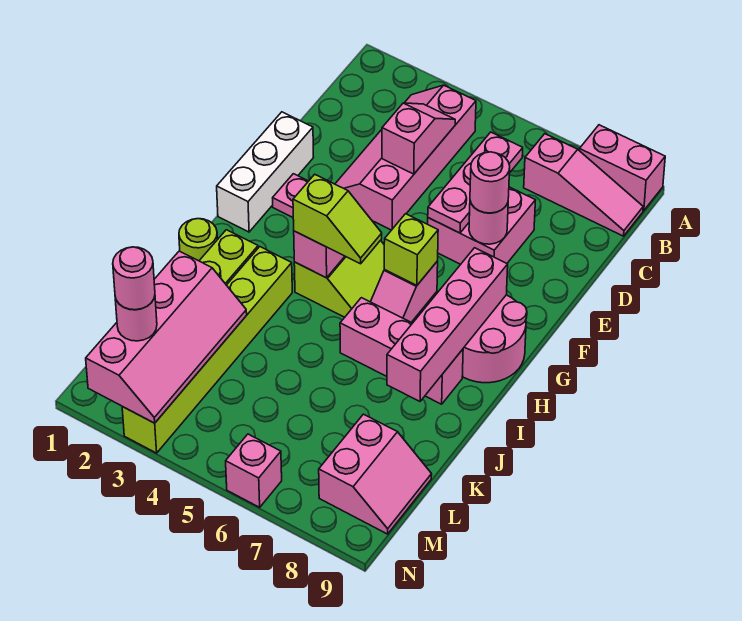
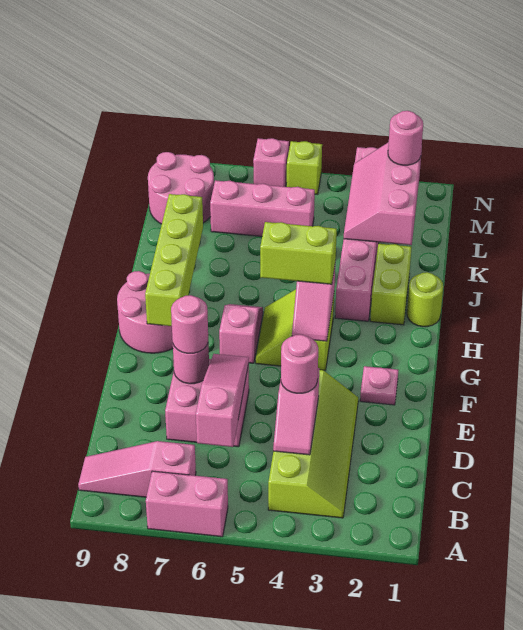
pink 1x2 brick [579,125,665,211] -> pink 1x2 brick moved to [146,471,228,537]
pink 2x4 slope [335,85,476,230] -> lime 2x4 slope [268,370,358,518]
pink 1x3 plate [428,132,523,233] -> pink 1x3 slope [196,354,249,447]
white 1x3 brick [217,112,314,232] -> none
lime 1x1 brick [384,214,438,285] -> lime 1x1 brick moved to [287,141,322,195]
pink 1x4 brick [387,248,508,401] -> lime 1x4 brick [145,194,203,326]
lime 1x2 slope [293,174,382,264] -> lime 1x2 brick [260,222,337,284]
lime 1x6 brick [122,247,292,453] -> pink 1x6 brick [335,147,379,321]
pink 1x3 brick [340,298,463,404] -> pink 1x3 brick moved to [210,180,315,236]
pink 2x4 slope [86,251,247,423] -> pink 2x3 slope [344,142,422,245]
pink 2x2 slope [319,414,432,534] -> pink 2x2 round brick [148,152,214,224]
pink 1x1 round brick [113,247,155,310] -> pink 1x1 round brick moved to [281,335,318,393]

